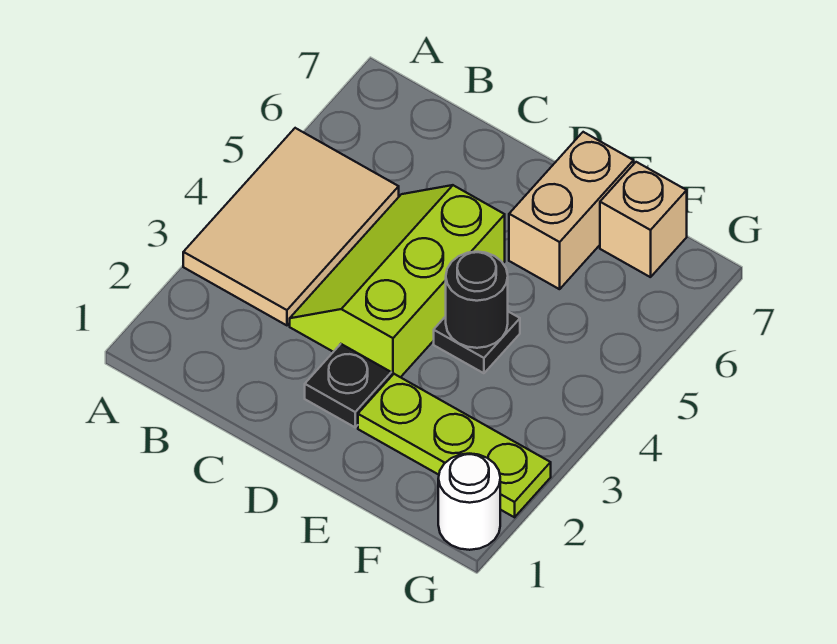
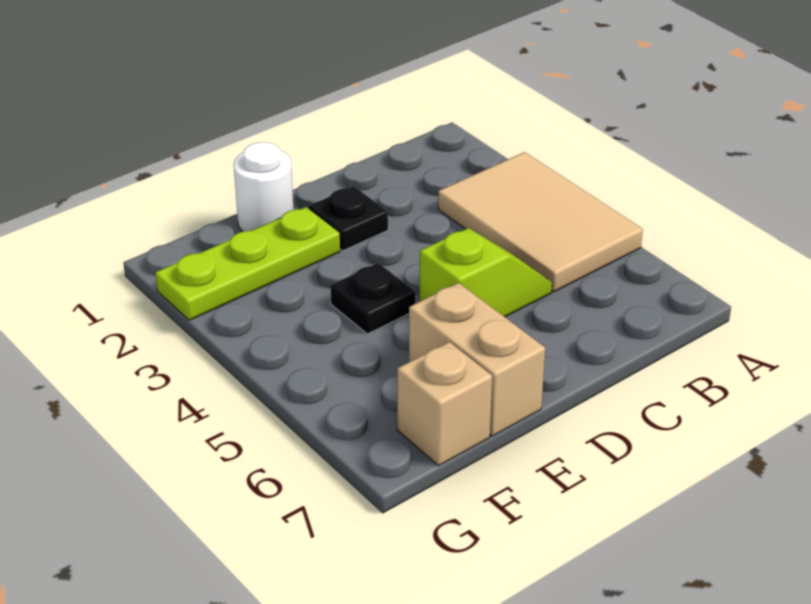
lime 2x3 slope [290,185,505,377] -> lime 1x2 slope [419,228,552,317]
black 1x1 round brick [446,252,508,348] -> none
white 1x1 round brick [438,454,500,550] -> white 1x1 round brick moved to [234,142,294,232]

